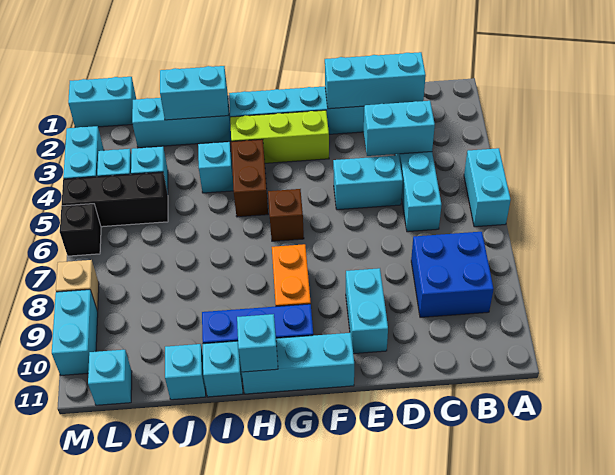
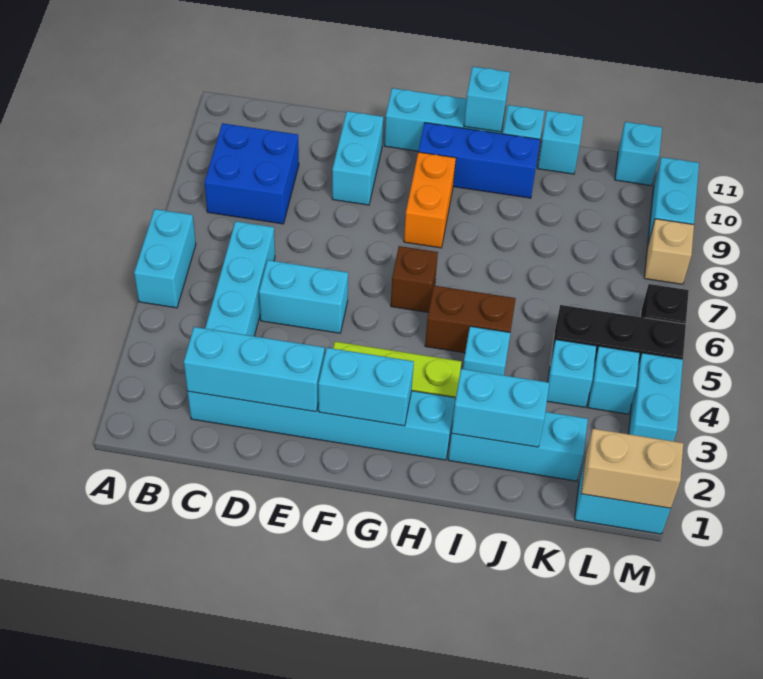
cyan 1x2 brick [364,101,435,156] -> cyan 1x2 brick moved to [318,348,414,426]
brown 1x2 brick [231,139,268,217] -> brown 1x2 brick turned to [425,286,516,353]
none -> tan 1x2 brick [581,429,683,508]

